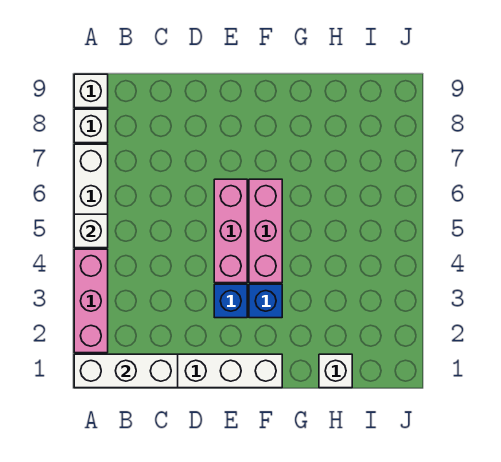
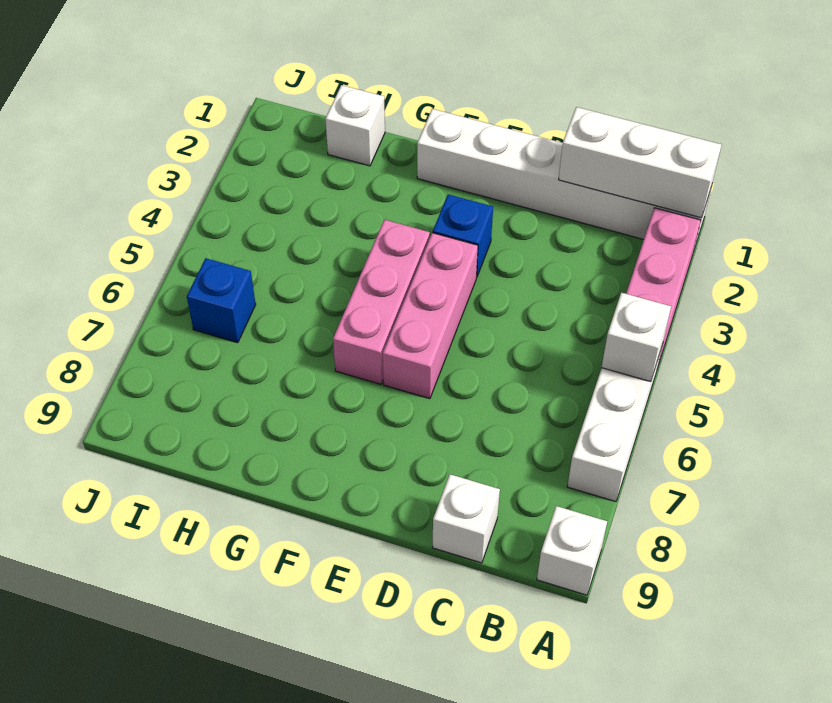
white 1x1 brick [74,109,108,143] -> white 1x1 brick moved to [432,474,500,563]
blue 1x1 brick [249,284,282,318] -> blue 1x1 brick moved to [187,258,256,343]

